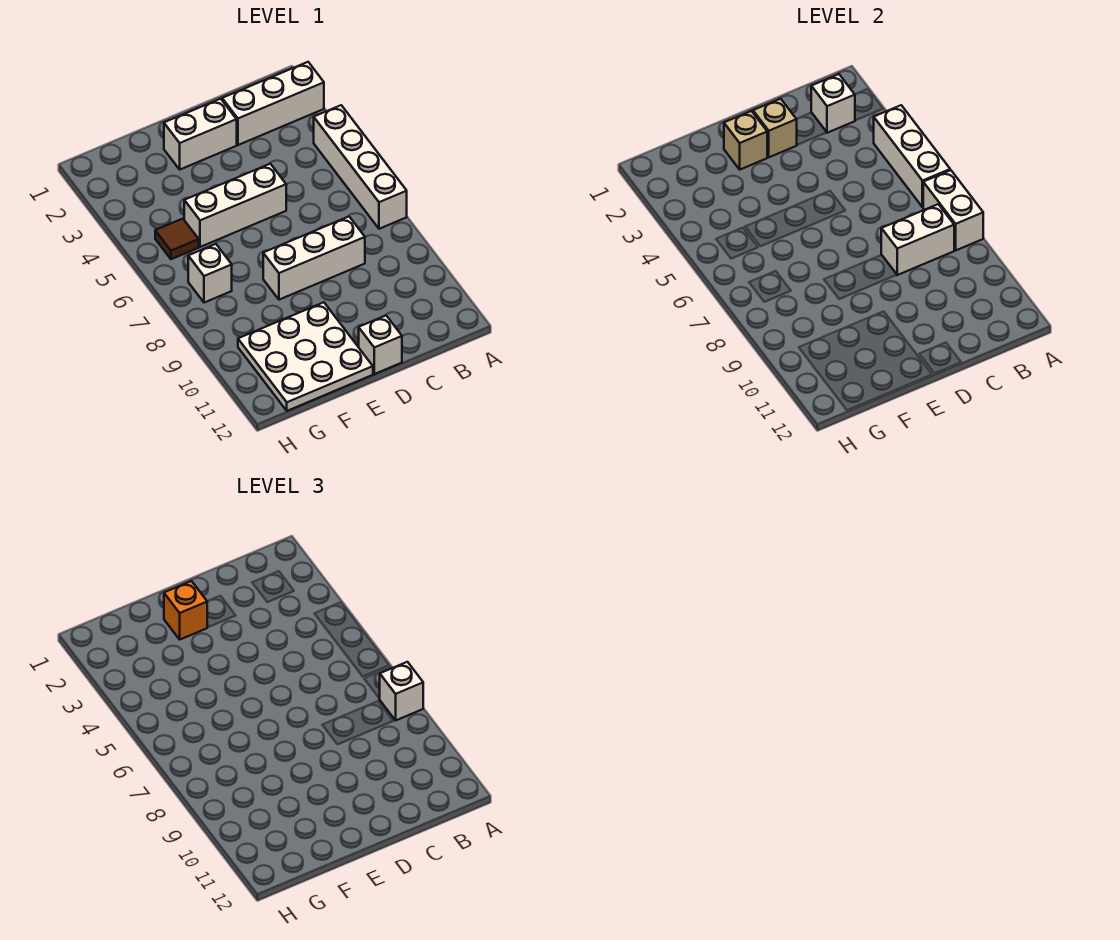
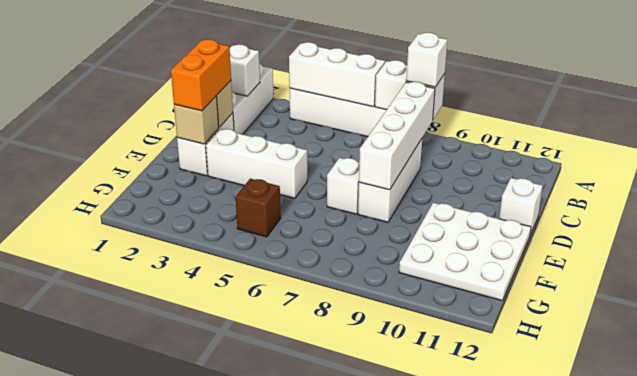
white 1x2 brick [881,204,954,275] -> white 1x4 brick [359,82,435,190]
white 1x3 brick [184,164,286,247] -> white 1x3 brick turned to [206,129,307,199]
orange 1x1 brick [164,581,207,639] -> orange 1x2 brick [171,39,231,111]
brown 1x1 tile [155,219,199,259] -> brown 1x1 brick [236,179,281,237]
white 1x1 brick [188,244,232,303] -> white 1x1 brick moved to [327,158,359,214]

